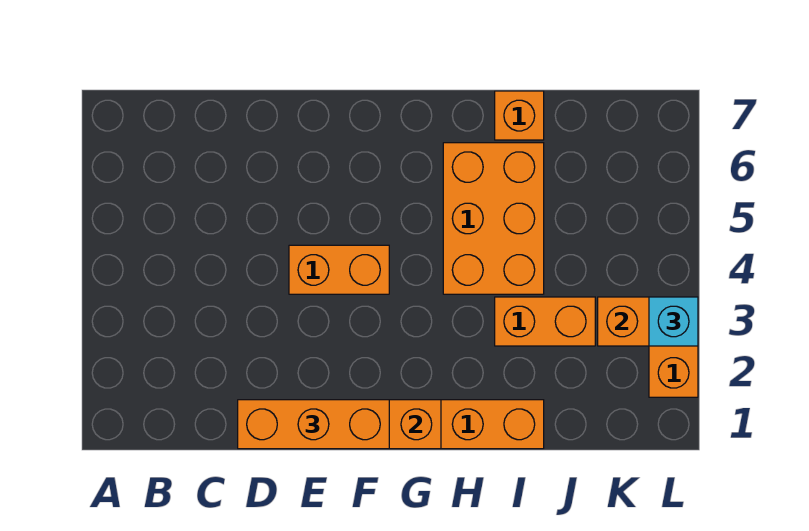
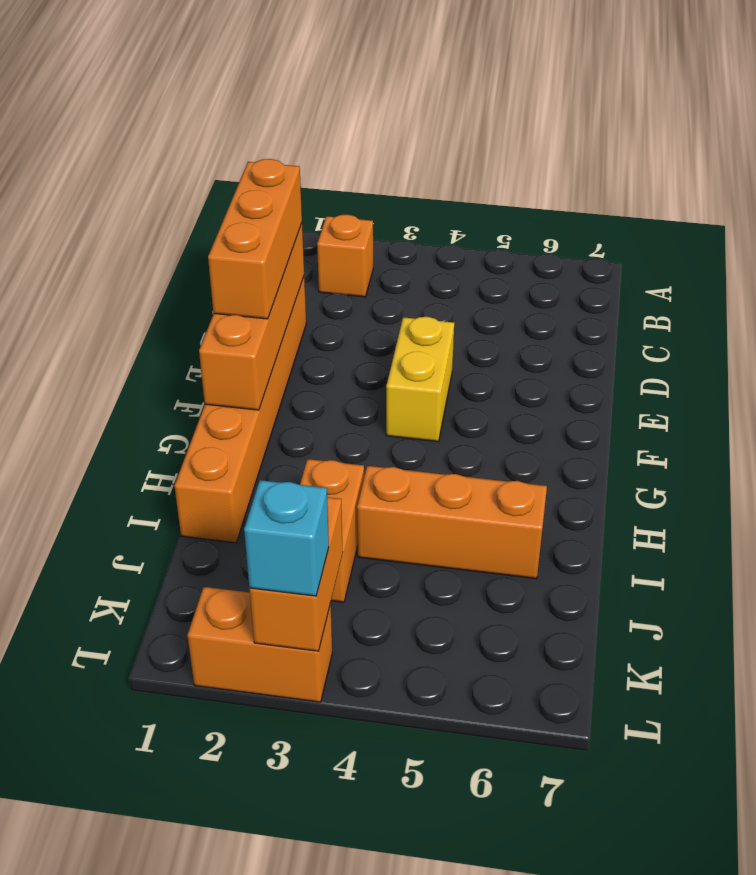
orange 1x2 brick [289,245,389,294] -> yellow 1x2 brick [386,317,454,441]
orange 2x3 brick [443,143,544,294] -> orange 1x3 brick [357,466,547,579]
orange 1x1 brick [495,91,544,140] -> orange 1x1 brick moved to [317,215,373,297]

